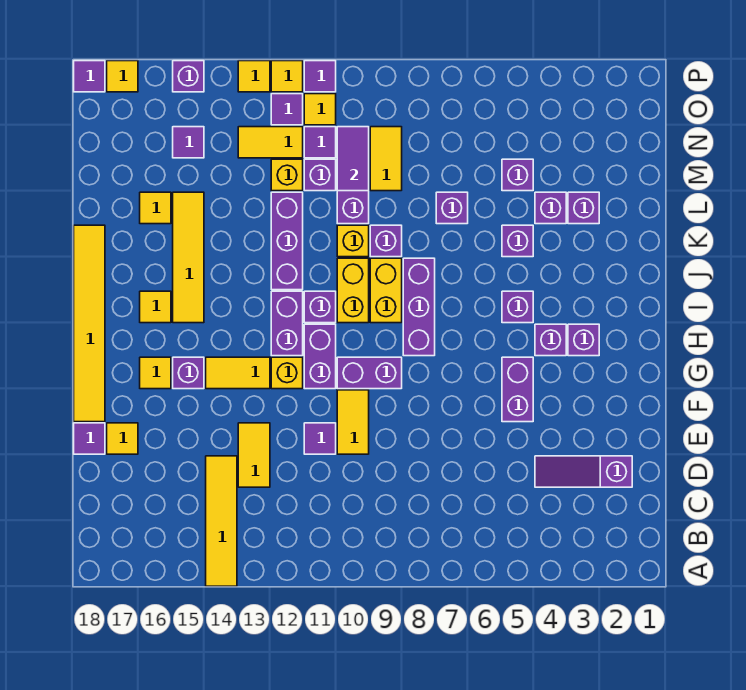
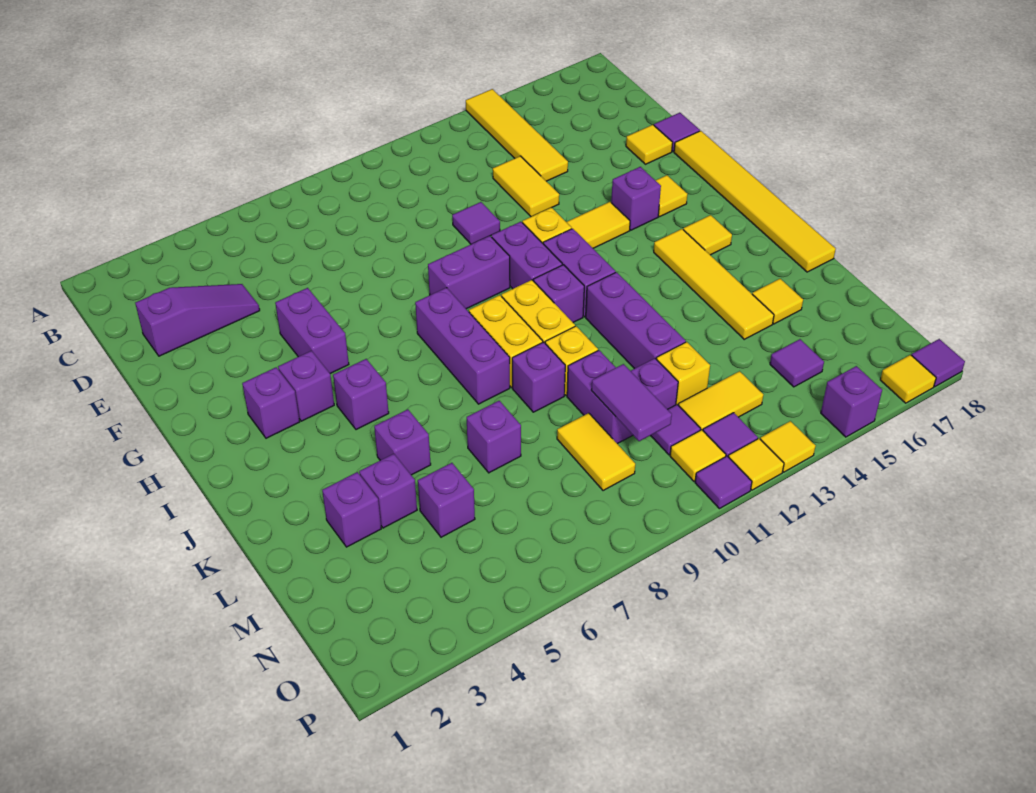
yellow 1x2 tile [337,390,369,454] -> none

